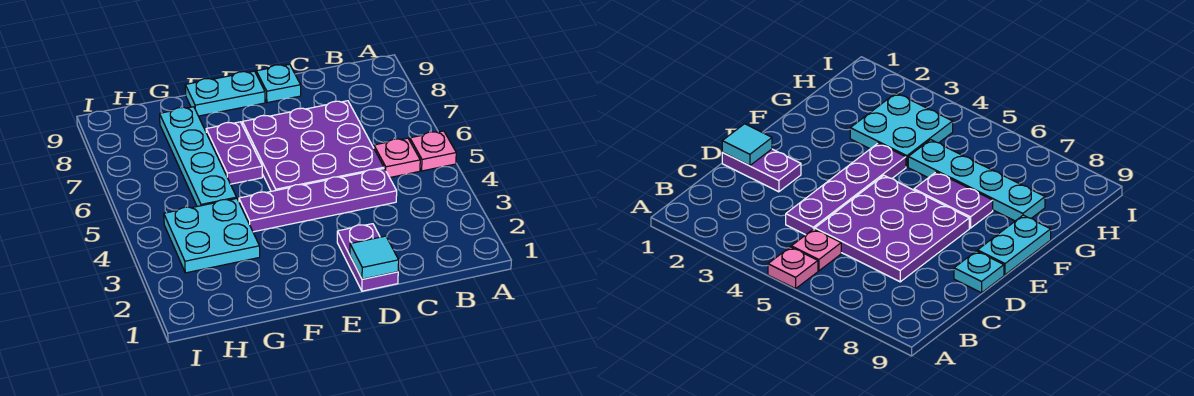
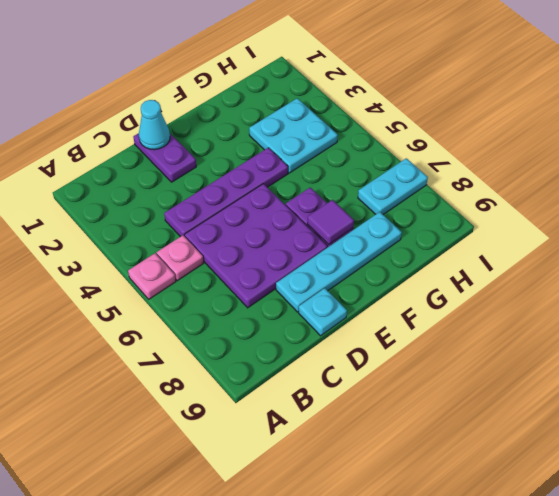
cyan 1x1 tile [350,236,399,279] -> cyan 1x1 cone [139,100,170,150]
cyan 1x2 plate [185,71,265,116] -> cyan 1x2 plate moved to [358,158,428,215]
none -> purple 1x1 tile [307,200,354,245]
cyan 1x4 plate [160,107,237,206] -> cyan 1x4 plate turned to [276,212,402,312]

